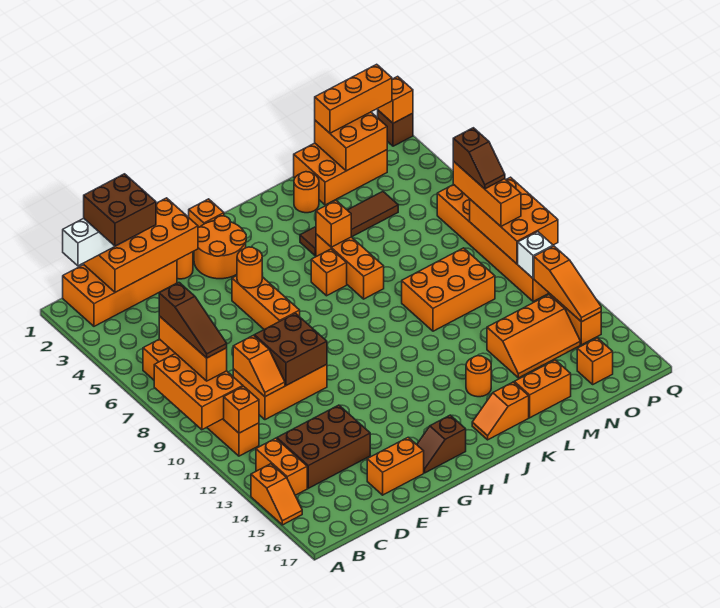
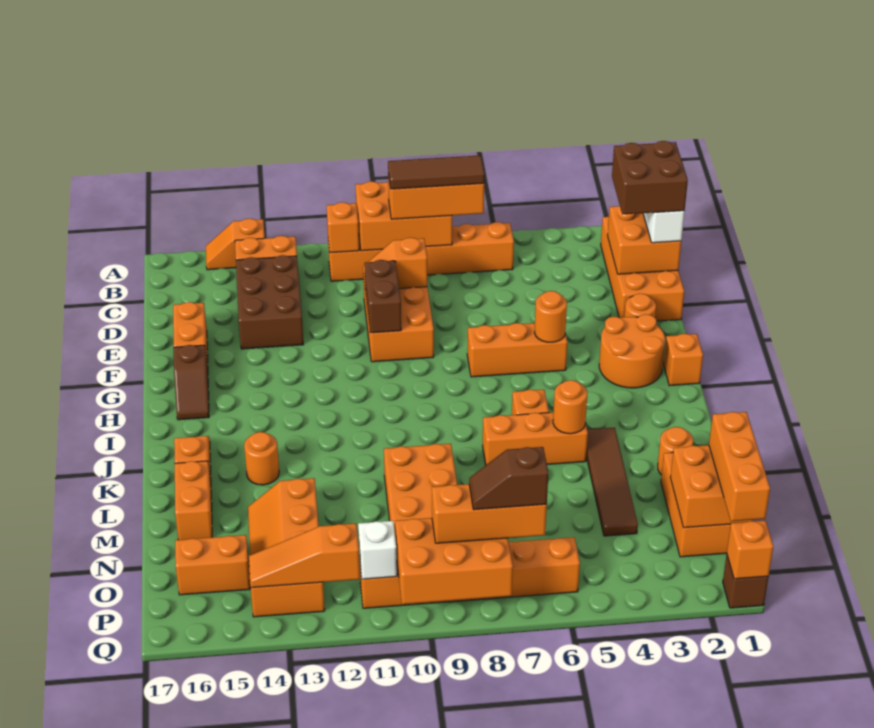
brown 1x3 slope [159,283,227,358] -> brown 1x3 tile [388,155,485,189]
orange 2x4 brick [84,198,198,292] -> orange 2x2 brick [608,206,681,274]
brown 2x2 brick [254,313,327,385] -> brown 1x2 brick [365,260,401,333]
brown 1x2 slope [417,415,466,473] -> brown 1x2 slope turned to [174,345,209,420]
orange 1x1 brick [316,201,351,247] -> orange 1x1 round brick [553,380,587,434]
orange 1x1 brick [577,338,613,384] -> orange 1x2 brick [175,535,250,595]

